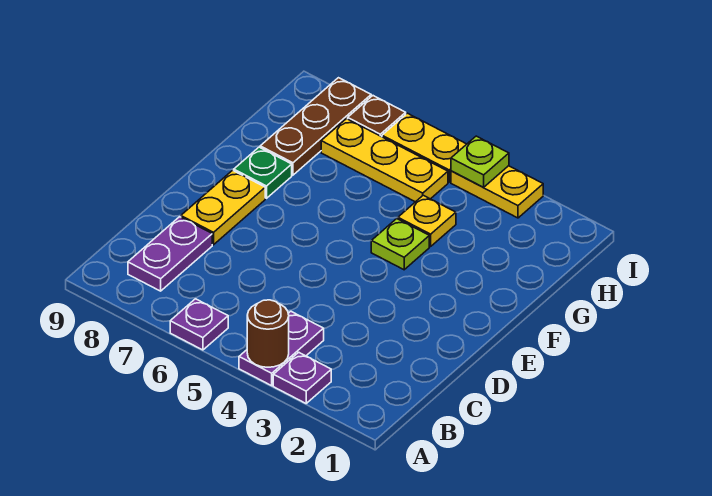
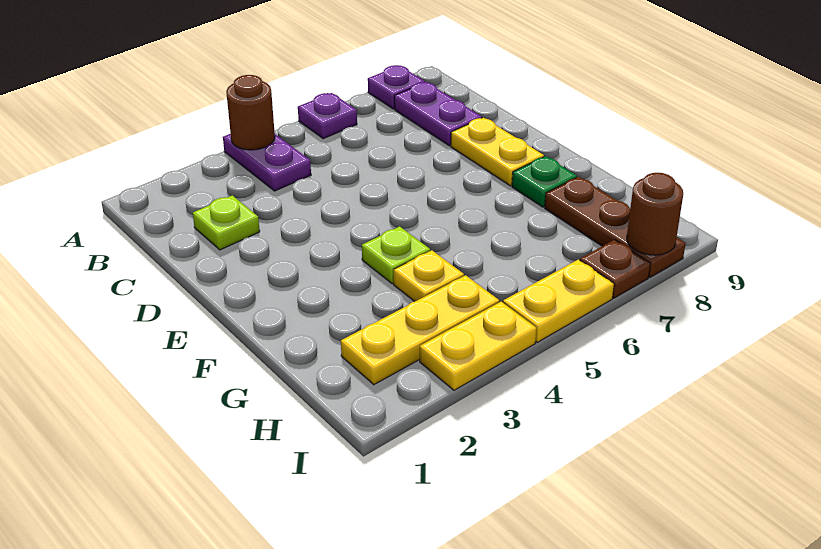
purple 1x1 plate [273,352,331,403] -> purple 1x1 plate moved to [368,65,425,109]
yellow 1x3 plate [321,119,448,202] -> yellow 1x3 plate moved to [341,275,499,385]
lime 1x1 plate [451,136,509,187] -> lime 1x1 plate moved to [193,195,260,250]
none -> brown 1x1 round brick [627,173,683,255]

